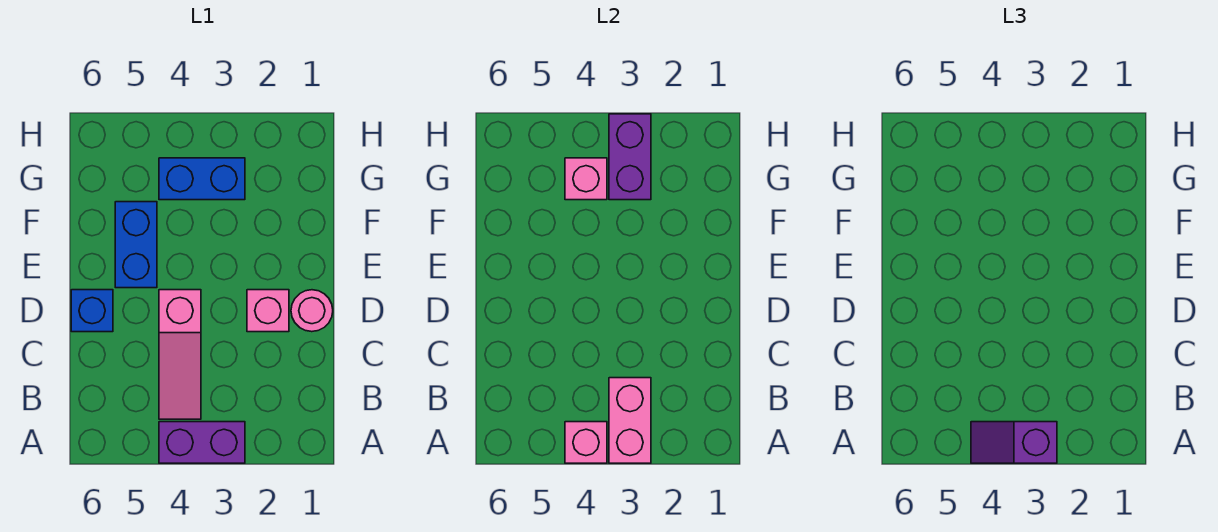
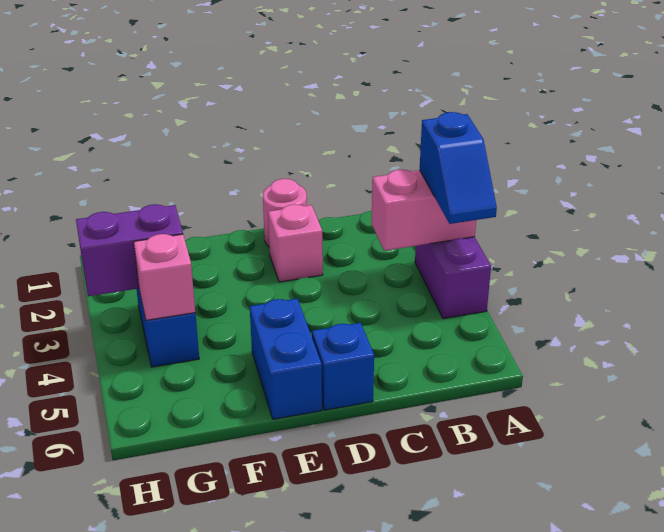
purple 1x2 slope [971,422,1057,463] -> blue 1x2 slope [420,112,497,224]
pink 1x1 brick [565,422,607,463] -> none
pink 1x3 slope [159,290,201,419] -> none
blue 1x2 brick [115,202,157,288] -> blue 1x2 brick turned to [250,299,322,419]

